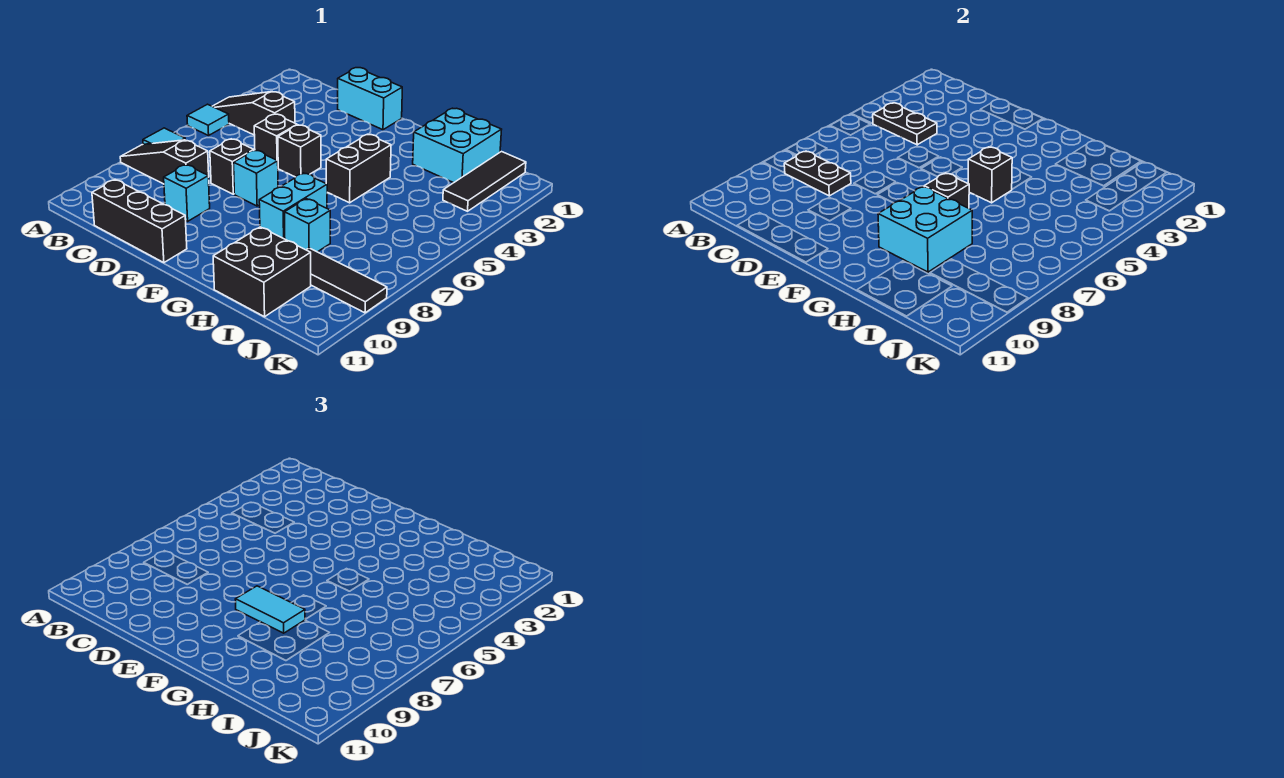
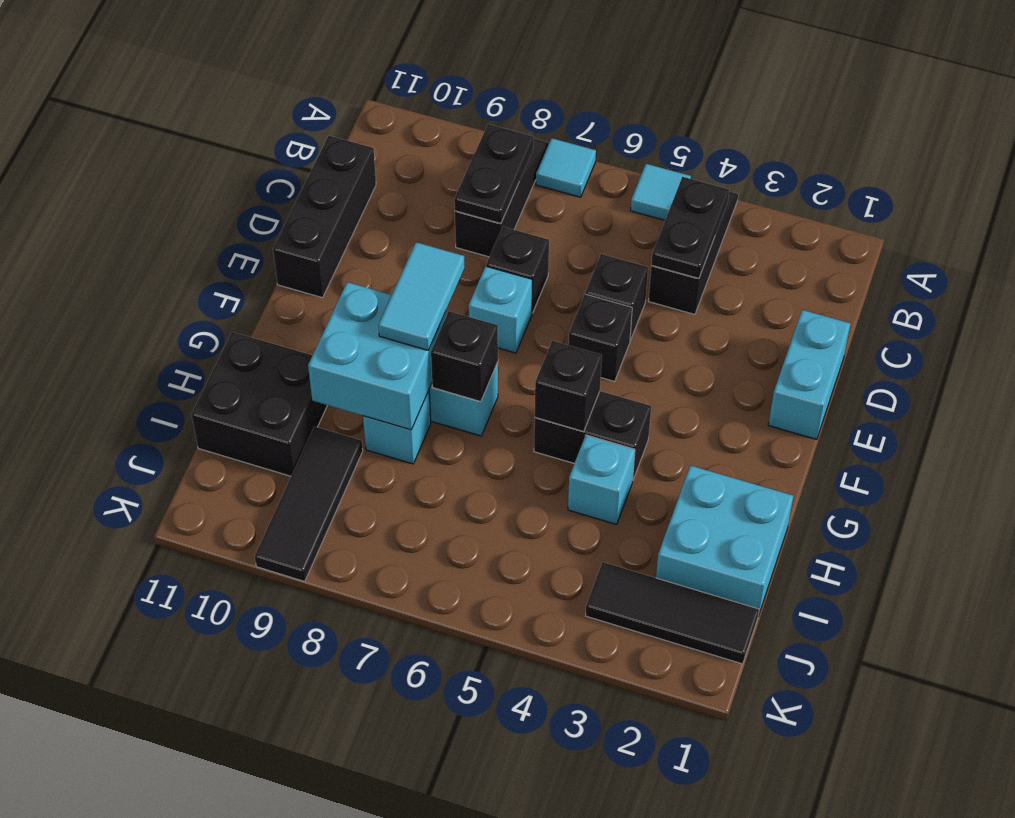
cyan 1x1 brick [164,165,210,221] -> cyan 1x1 brick moved to [568,435,635,524]

